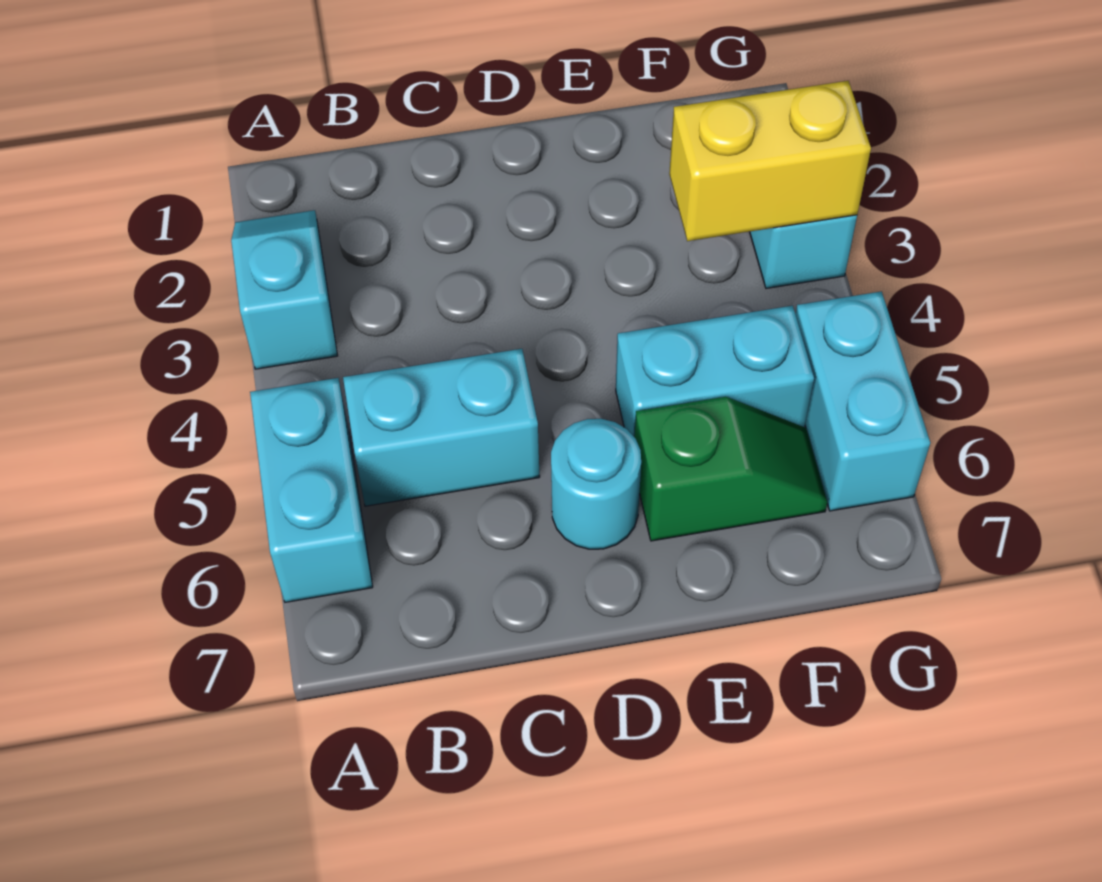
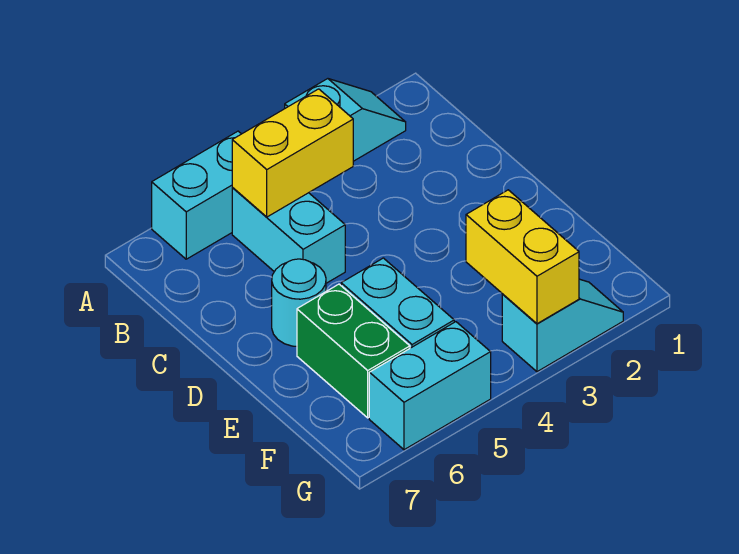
none -> yellow 1x2 brick [232,89,353,217]
green 1x2 slope [635,397,827,541] -> green 1x2 brick [297,284,410,418]

